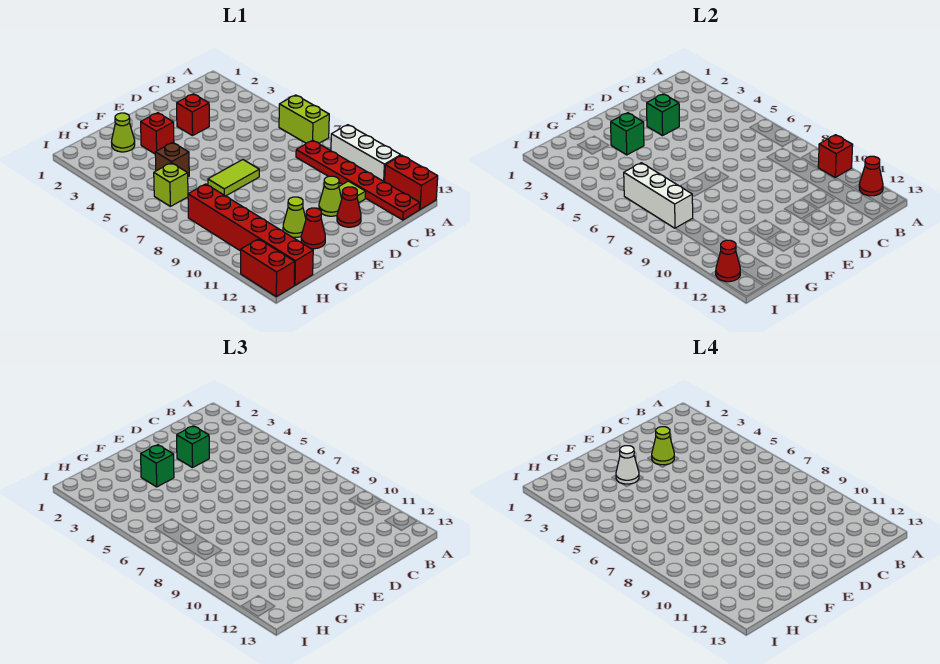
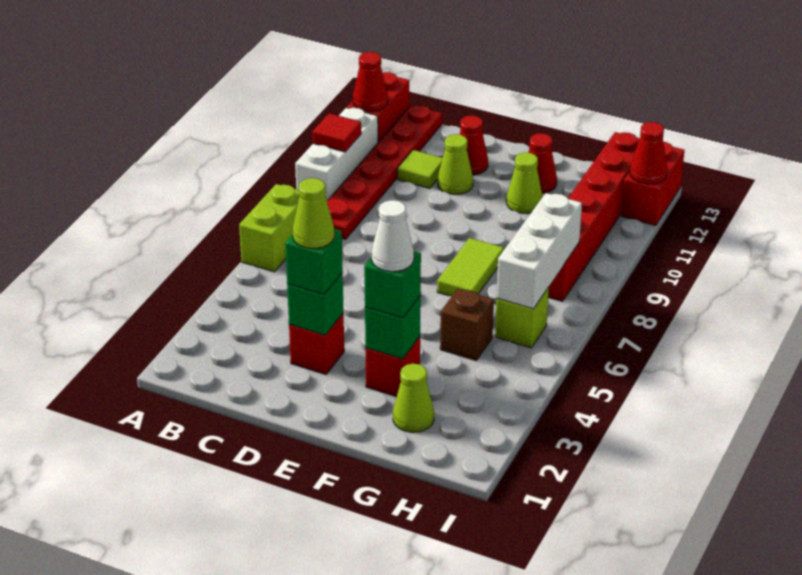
red 1x1 brick [818,135,853,178] -> red 1x1 tile [313,113,361,152]
lime 1x2 tile [208,160,259,196] -> lime 1x2 tile turned to [437,238,504,296]

